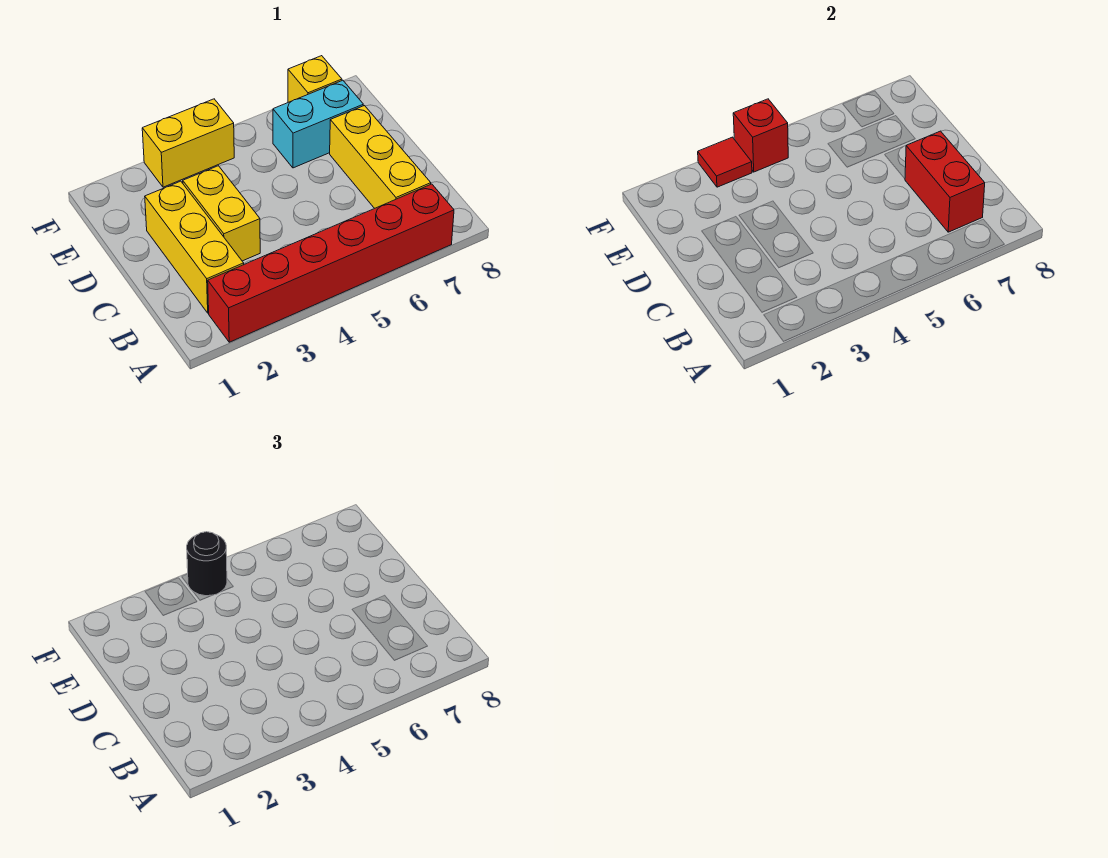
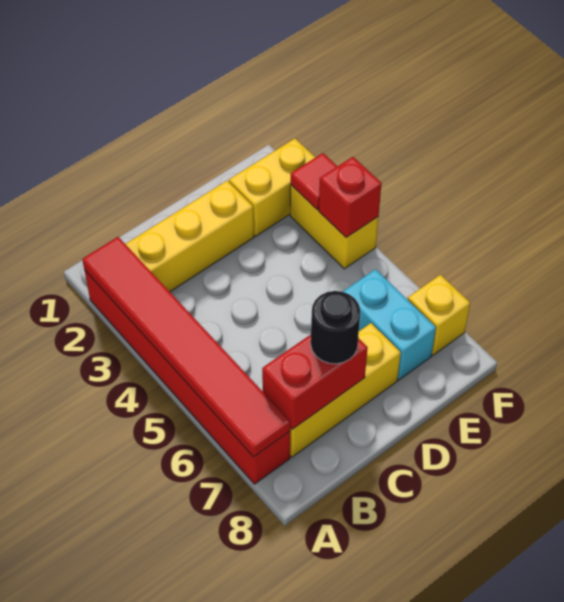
none -> red 1x6 tile [82,237,290,457]
yellow 1x2 brick [183,166,260,261] -> yellow 1x2 brick moved to [229,138,315,236]
black 1x1 round brick [187,532,227,596] -> black 1x1 round brick moved to [311,291,360,364]

